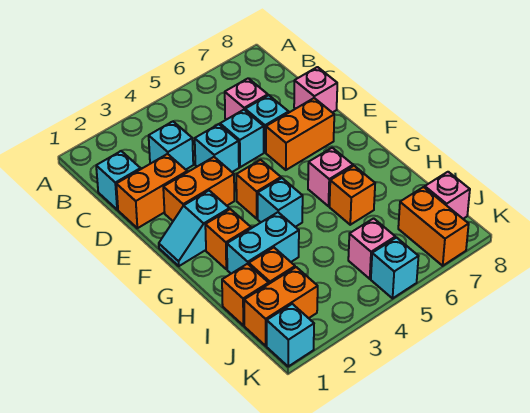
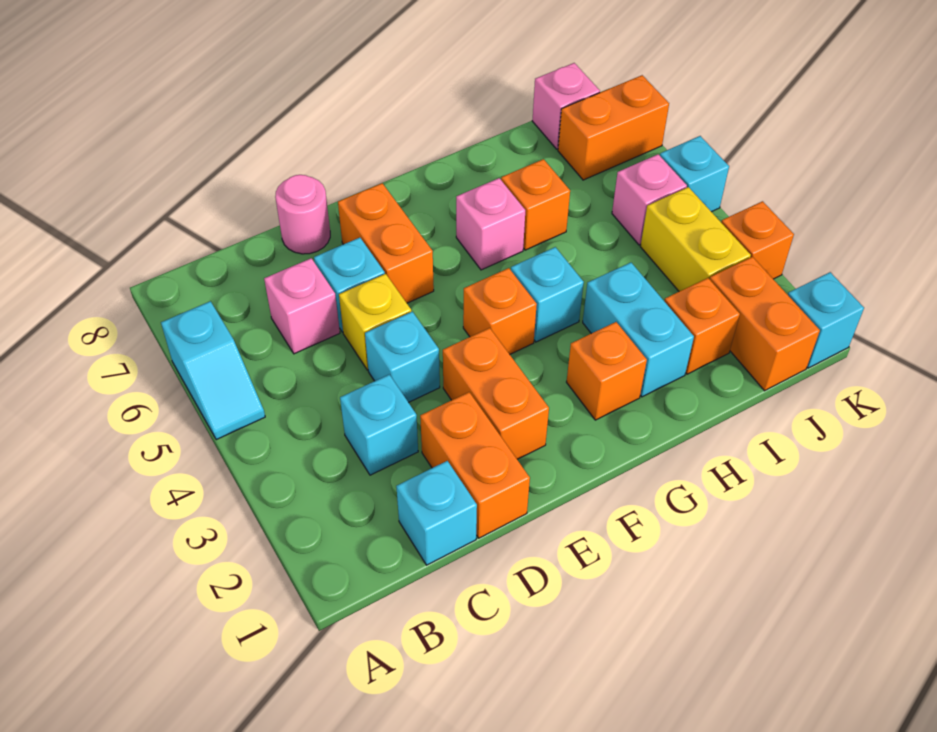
cyan 1x1 brick [220,110,264,167] -> yellow 1x1 brick [339,274,411,370]
pink 1x1 brick [294,67,337,113] -> pink 1x1 round brick [275,175,330,254]
cyan 1x2 slope [159,191,229,266] -> cyan 1x2 slope moved to [161,301,265,440]
orange 1x1 brick [222,264,269,325] -> orange 1x1 brick moved to [721,201,794,279]
none -> yellow 1x2 brick [640,187,751,291]

